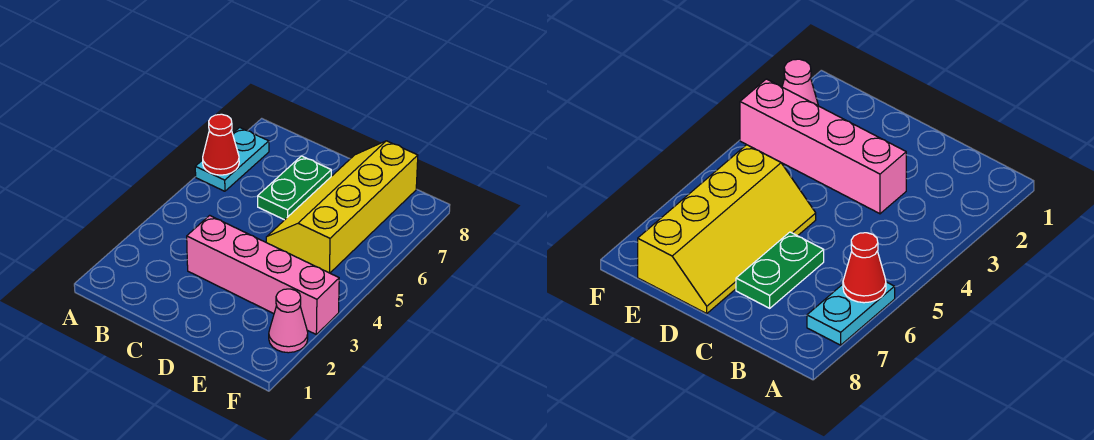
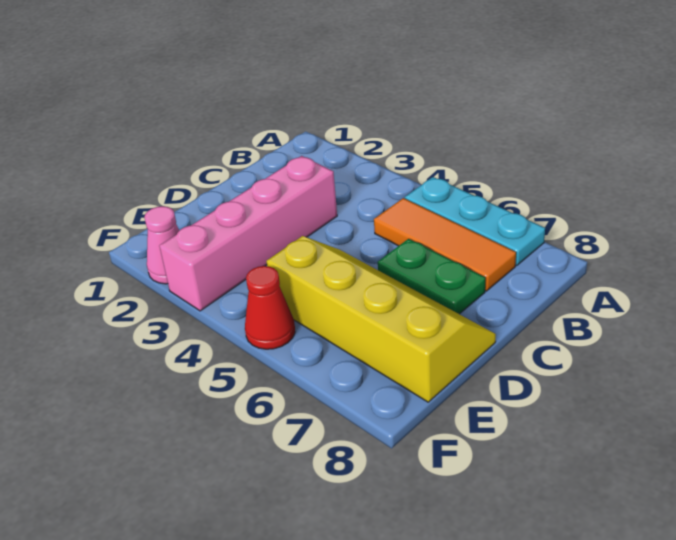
cyan 1x2 plate [195,128,269,191] -> cyan 1x3 plate [405,177,545,266]
red 1x1 cone [203,114,239,175] -> red 1x1 cone moved to [245,266,295,349]
none -> orange 1x3 tile [374,198,516,291]

